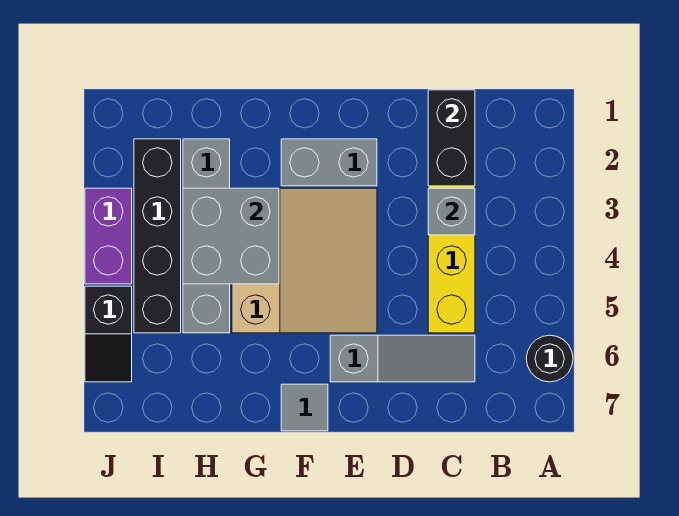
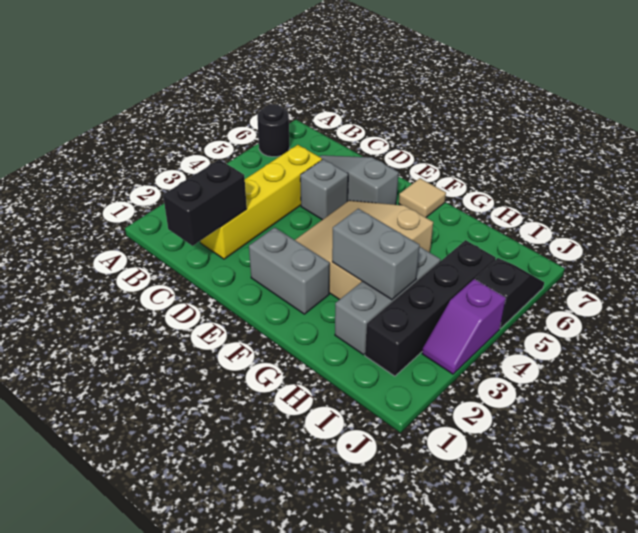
grey 1x1 brick [428,188,475,235] -> grey 1x1 brick moved to [300,159,348,220]
grey 1x1 tile [281,384,328,431] -> tan 1x1 tile [399,178,446,217]
grey 2x2 brick [183,188,279,284] -> grey 1x2 brick [332,209,420,300]
grey 1x4 brick [183,139,230,333] -> grey 1x3 brick [335,247,441,355]
purple 1x2 brick [85,188,132,284] -> purple 1x2 slope [422,279,506,374]

